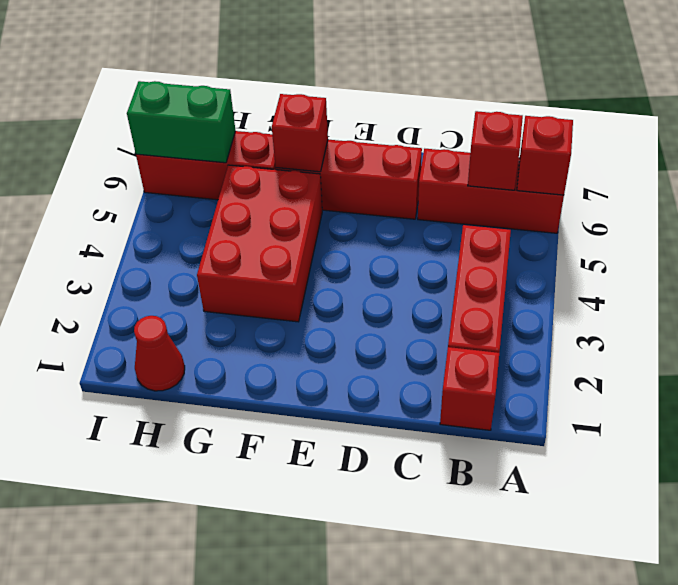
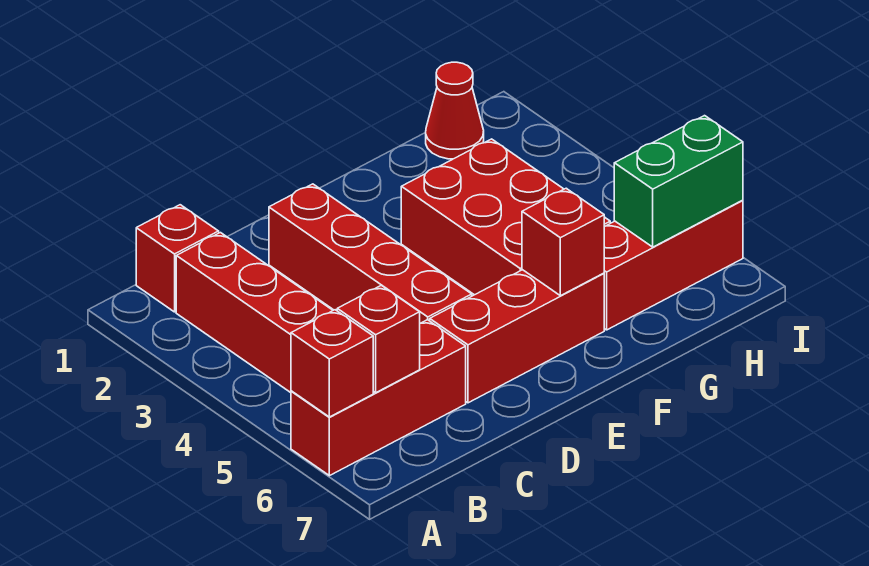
none -> red 1x4 brick [269,184,472,323]

